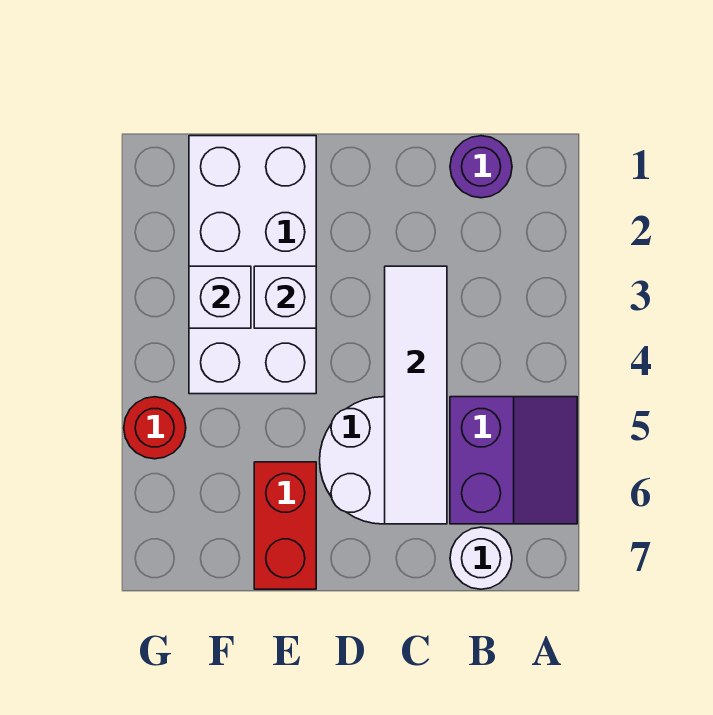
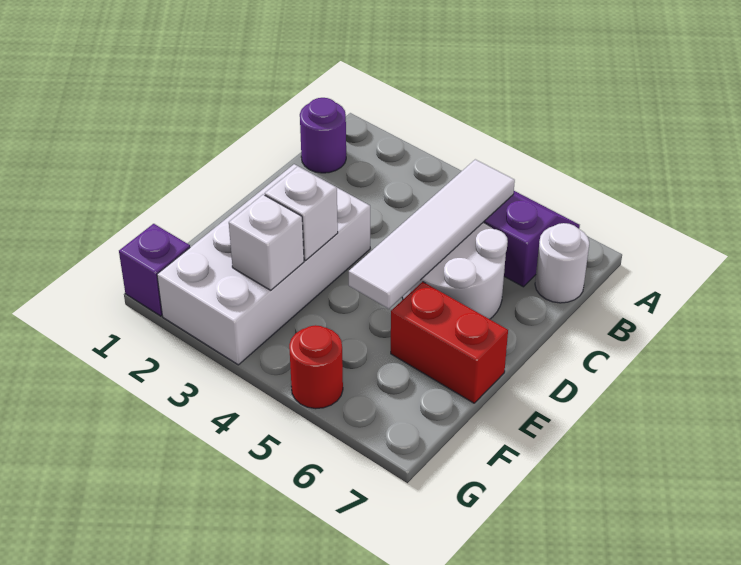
white 1x4 tile [385,266,447,524] -> white 1x4 tile turned to [349,159,515,309]
white 2x4 brick [189,136,316,394] -> white 2x4 brick turned to [157,164,370,365]
none -> purple 1x1 brick [119,224,190,316]

